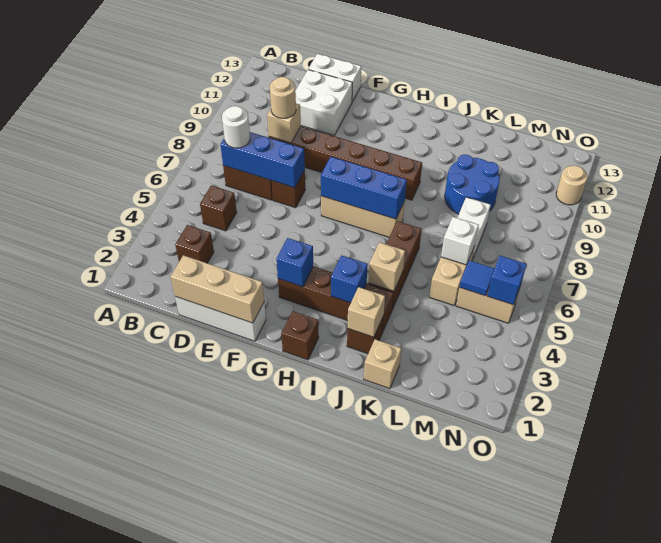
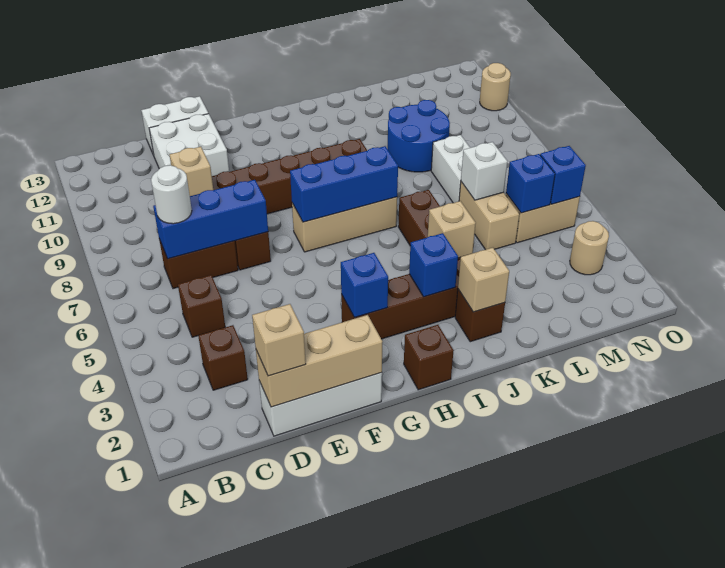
tan 1x1 round brick [270,77,296,119] -> tan 1x1 round brick moved to [570,221,609,275]
tan 1x1 brick [364,339,401,389] -> tan 1x1 brick moved to [252,304,306,376]
blue 1x1 tile [459,260,495,296] -> blue 1x1 brick [506,154,555,213]

